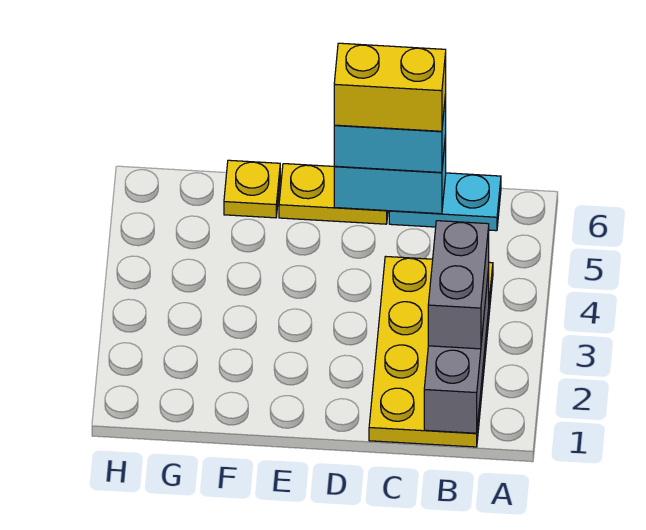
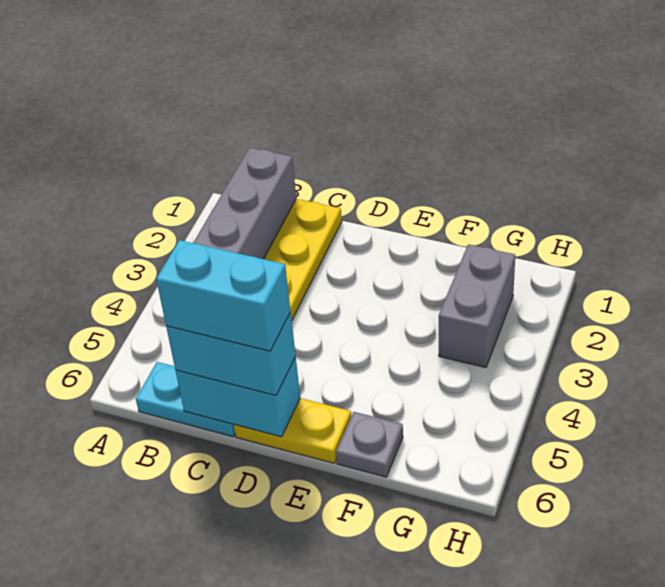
grey 1x2 brick [428,221,489,349] -> grey 1x2 brick moved to [439,244,515,368]
yellow 1x2 brick [334,43,446,131] -> cyan 1x2 brick [156,240,291,351]
yellow 1x1 plate [224,160,280,218] -> grey 1x1 plate [336,412,403,477]

